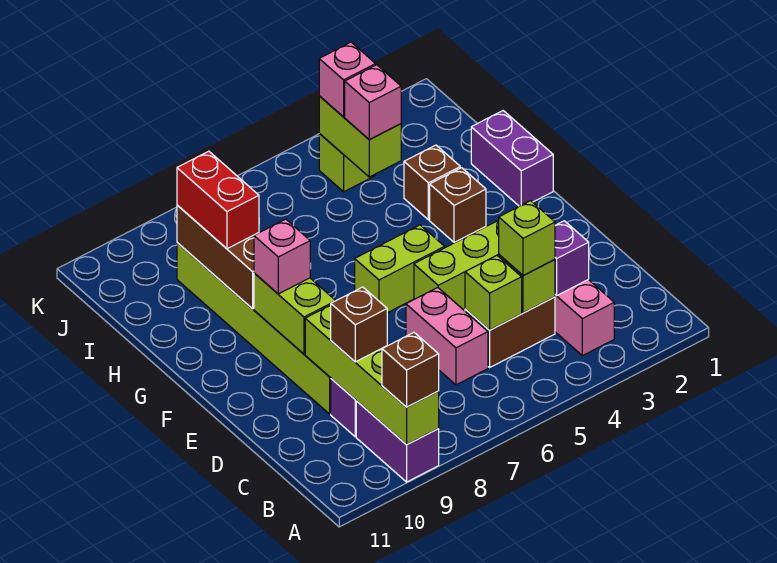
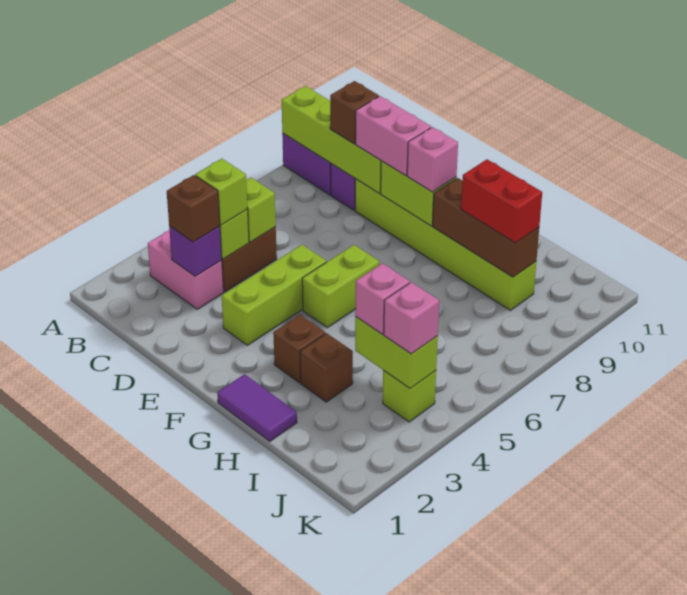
brown 1x1 brick [382,333,439,407] -> brown 1x1 brick moved to [167,175,220,242]
pink 1x2 brick [406,288,488,385] -> pink 1x2 brick moved to [356,96,431,176]
purple 1x2 brick [471,111,553,206] -> purple 1x2 tile [217,374,297,441]

